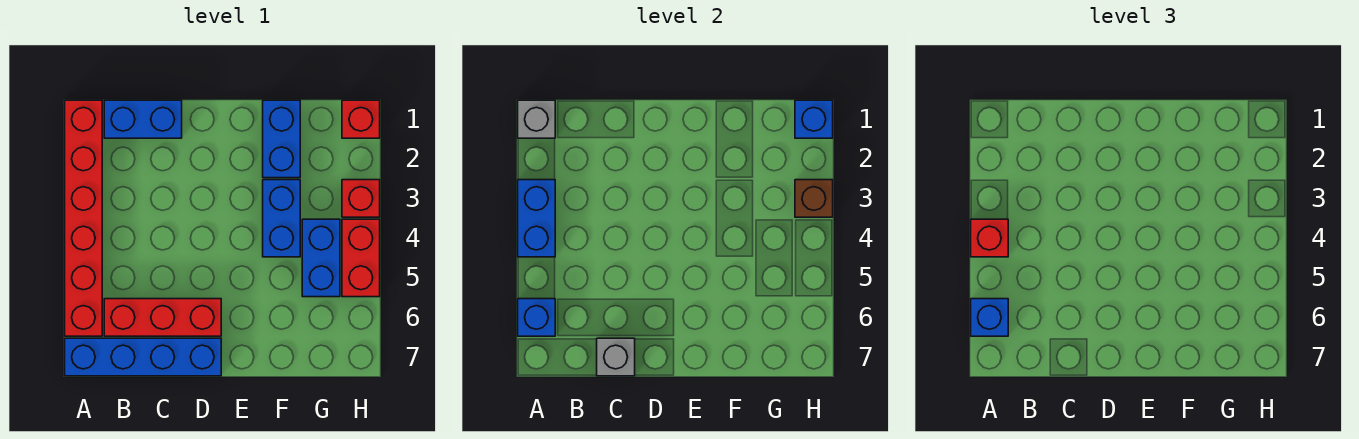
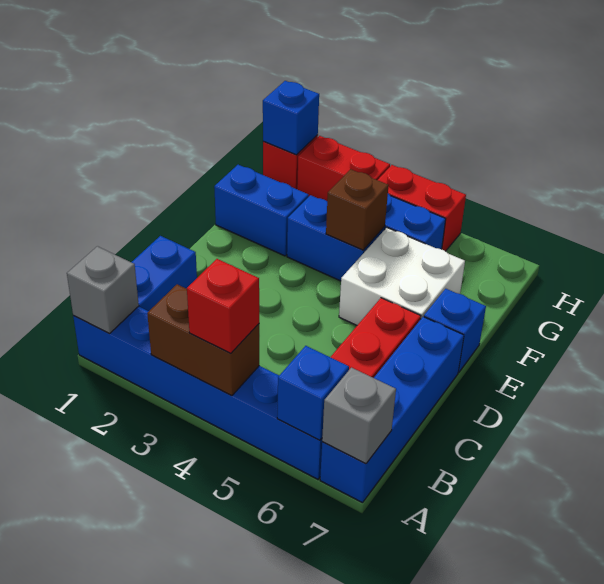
red 1x6 brick [65,100,102,336] -> blue 1x6 brick [73,306,322,479]
blue 1x2 brick [518,180,555,257] -> brown 1x2 brick [147,284,259,396]
blue 1x1 brick [971,299,1008,336] -> blue 1x1 brick moved to [424,289,486,372]
grey 1x1 brick [597,338,635,376] -> grey 1x1 brick moved to [322,367,396,464]
none -> white 2x2 brick [339,228,465,325]
red 1x1 brick [342,180,380,217] -> red 1x2 brick [297,136,390,201]
brown 1x1 brick [795,180,833,217] -> brown 1x1 brick moved to [326,169,388,250]

